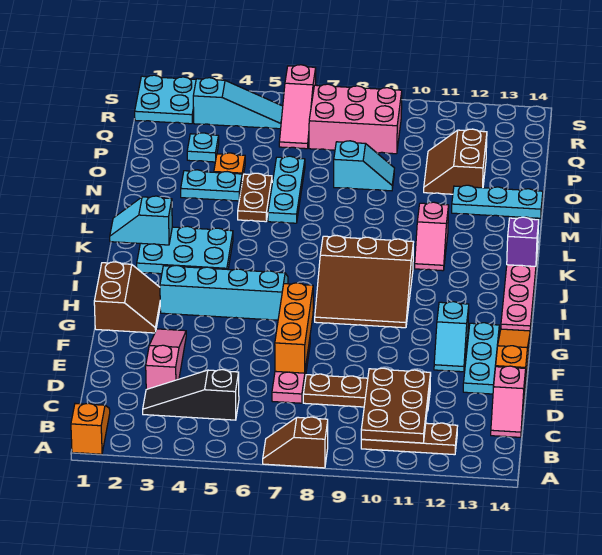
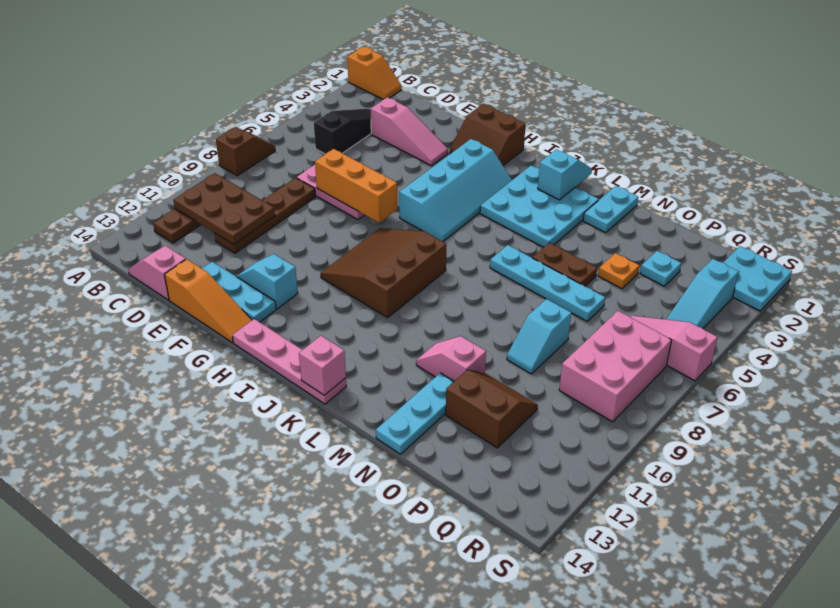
cyan 2x3 plate [137,226,233,274] -> cyan 3x3 plate [480,166,599,247]
pink 1x2 slope [415,202,449,271] -> pink 1x2 slope moved to [416,336,486,381]
purple 1x1 brick [507,217,539,266] -> pink 1x1 brick [299,336,346,395]
cyan 1x3 plate [268,156,305,223] -> cyan 1x4 plate [490,245,605,321]
cyan 1x2 plate [181,170,242,201] -> cyan 1x2 plate moved to [583,186,638,233]

